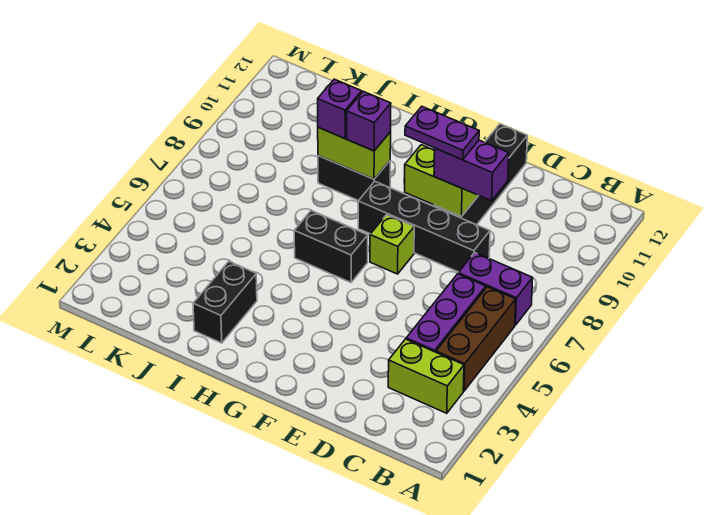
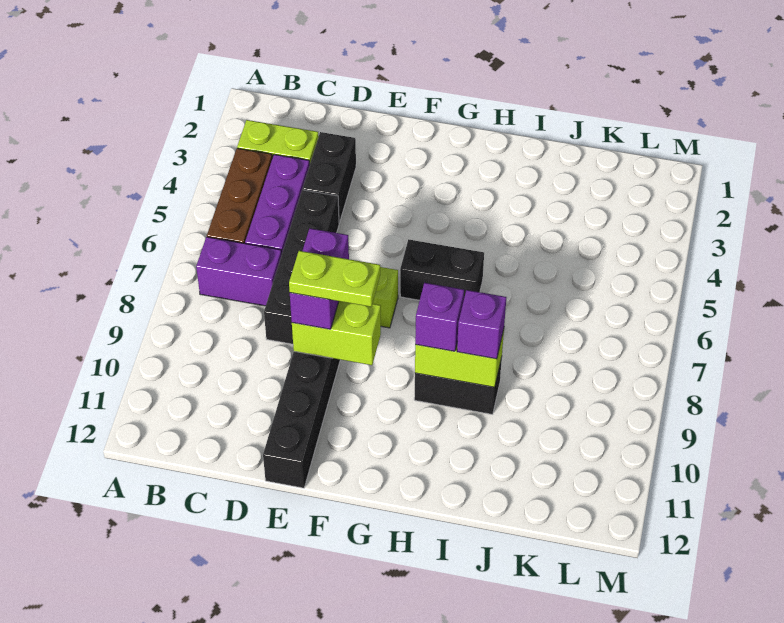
black 1x4 brick [358,181,490,272] -> black 1x4 brick turned to [264,190,339,344]
purple 1x2 brick [434,140,509,201] -> purple 1x2 brick turned to [290,228,349,329]
purple 1x2 plate [405,107,479,160] -> lime 1x2 plate [289,251,380,307]
black 1x2 brick [193,262,257,343] -> black 1x2 brick moved to [303,132,356,223]

